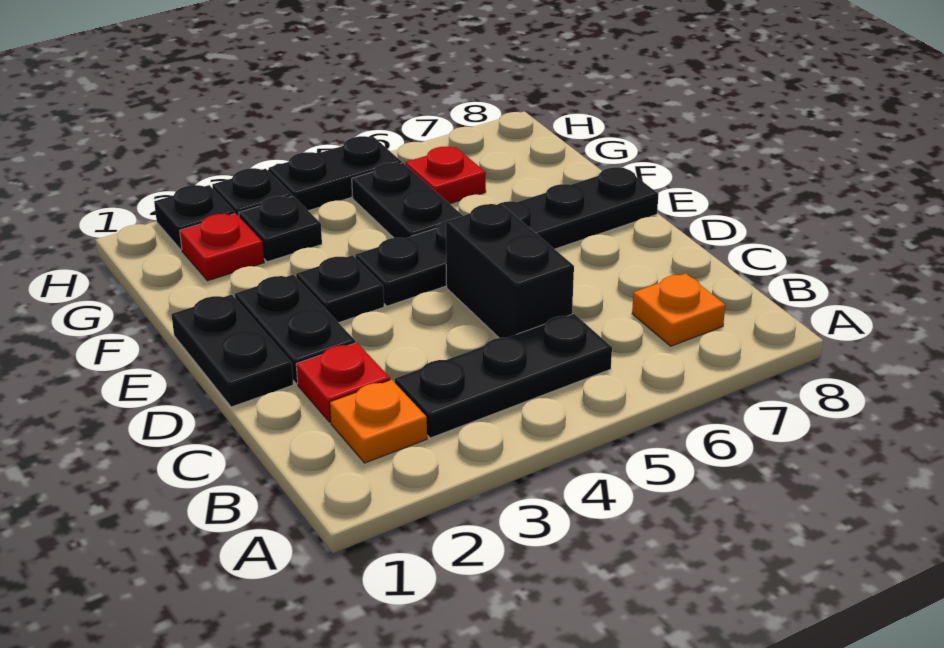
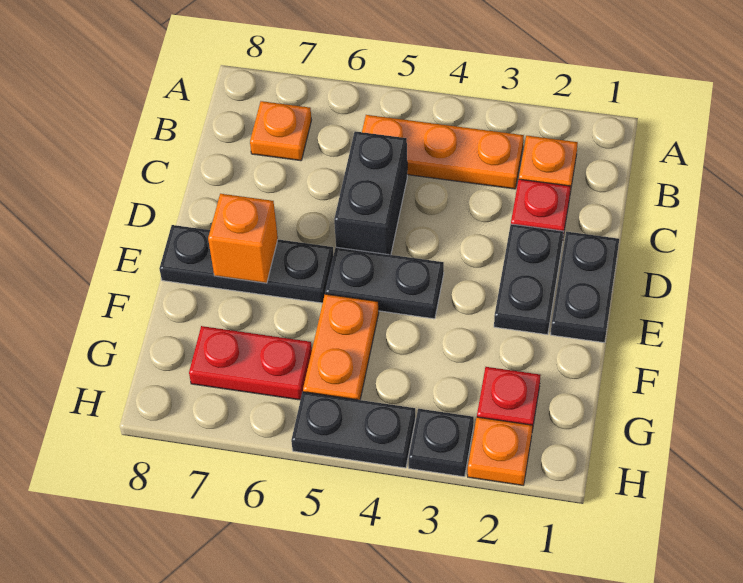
black 1x3 plate [395,314,612,438] -> orange 1x3 plate [362,115,524,189]
black 1x1 plate [296,255,384,323] -> none
none -> orange 1x1 brick [208,194,278,283]
black 1x2 plate [352,163,463,238] -> orange 1x2 plate [303,294,379,400]
black 1x1 plate [239,196,322,262] -> none
red 1x1 plate [406,147,486,204] -> red 1x2 plate [189,326,312,400]
black 1x1 plate [154,185,235,250] -> orange 1x1 plate [468,417,532,485]

